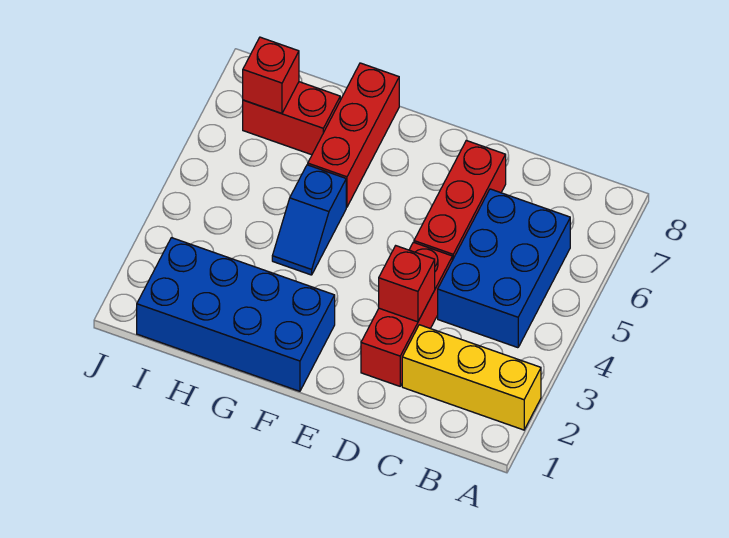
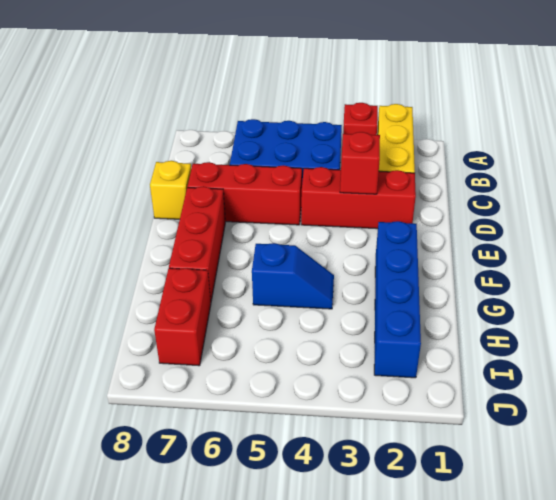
none -> yellow 1x1 brick [150,161,191,219]
blue 2x4 brick [137,238,335,391] -> blue 1x4 brick [374,221,421,378]
red 1x3 brick [308,63,399,207] -> red 1x3 brick turned to [169,186,225,301]
red 1x1 brick [243,37,299,114] -> red 1x1 brick moved to [343,103,378,135]

